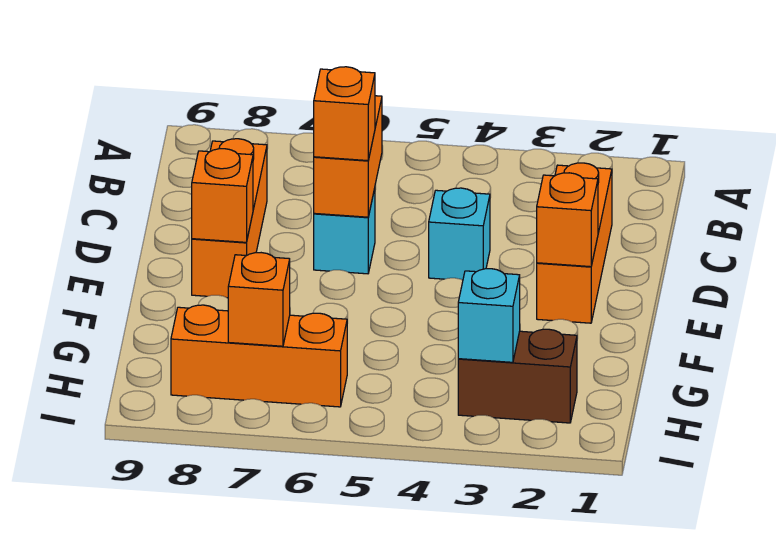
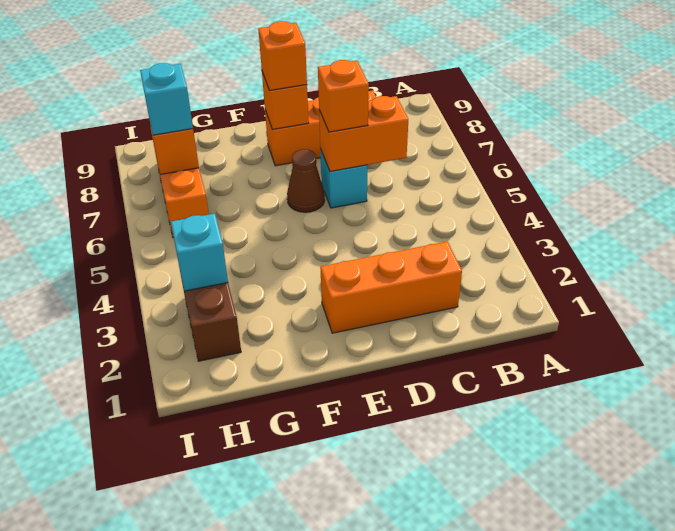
cyan 1x1 brick [429,188,490,280] -> cyan 1x1 brick moved to [140,63,193,135]
orange 1x1 brick [537,173,598,267] -> orange 1x1 brick moved to [258,21,307,91]
none -> brown 1x1 cone [287,149,325,212]

